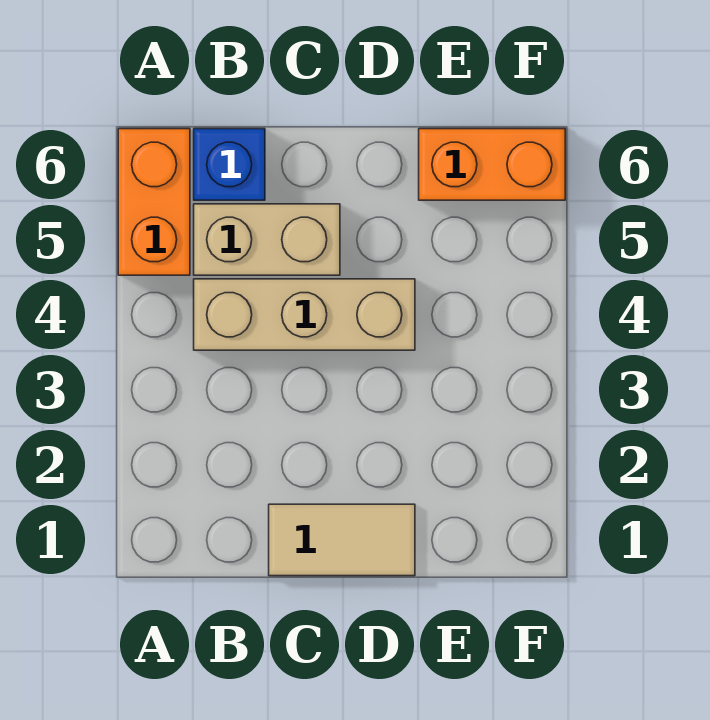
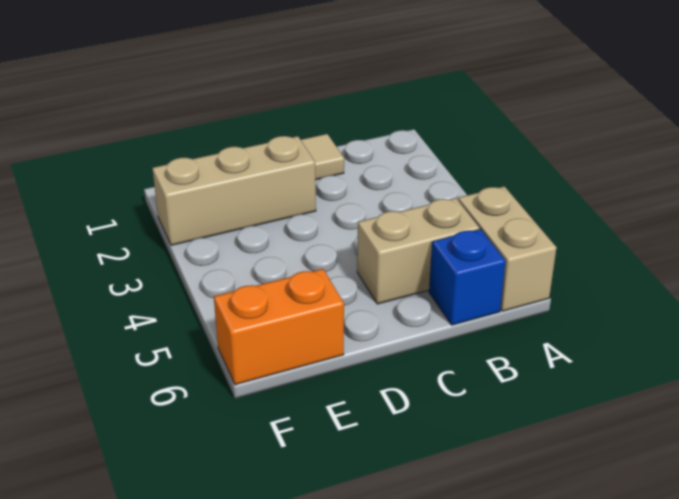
orange 1x2 brick [118,129,190,275] -> tan 1x2 brick [458,186,557,311]
tan 1x3 brick [194,279,415,350] -> tan 1x3 brick moved to [152,136,316,245]

